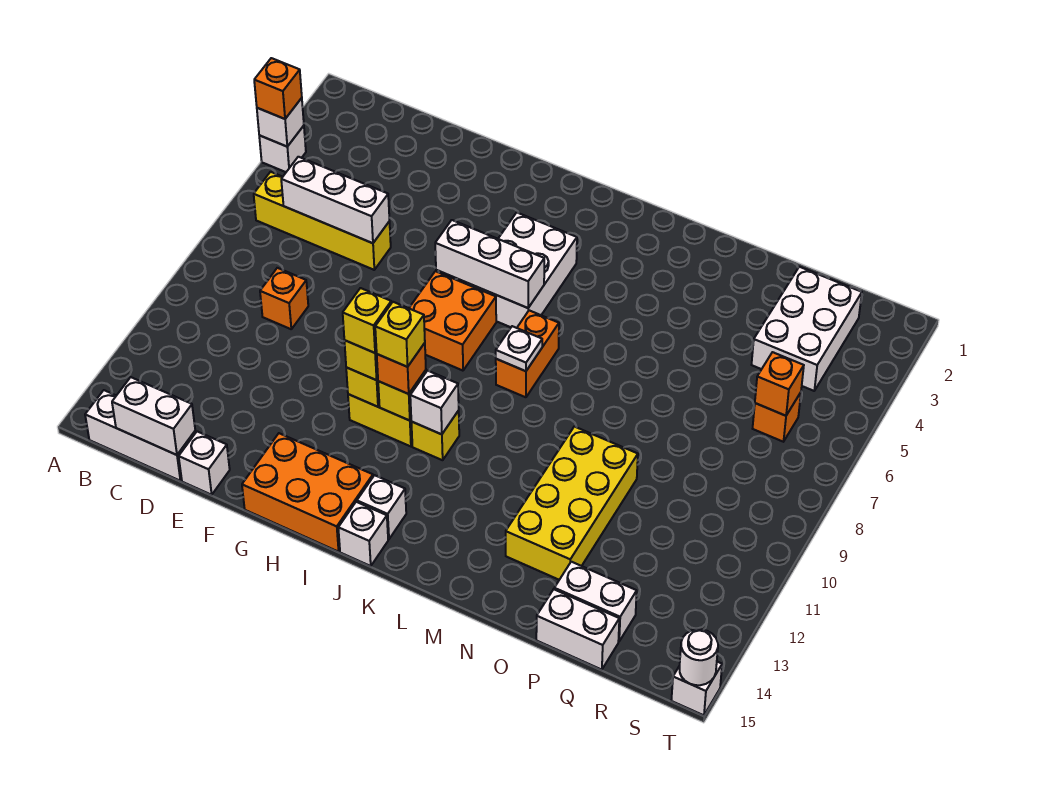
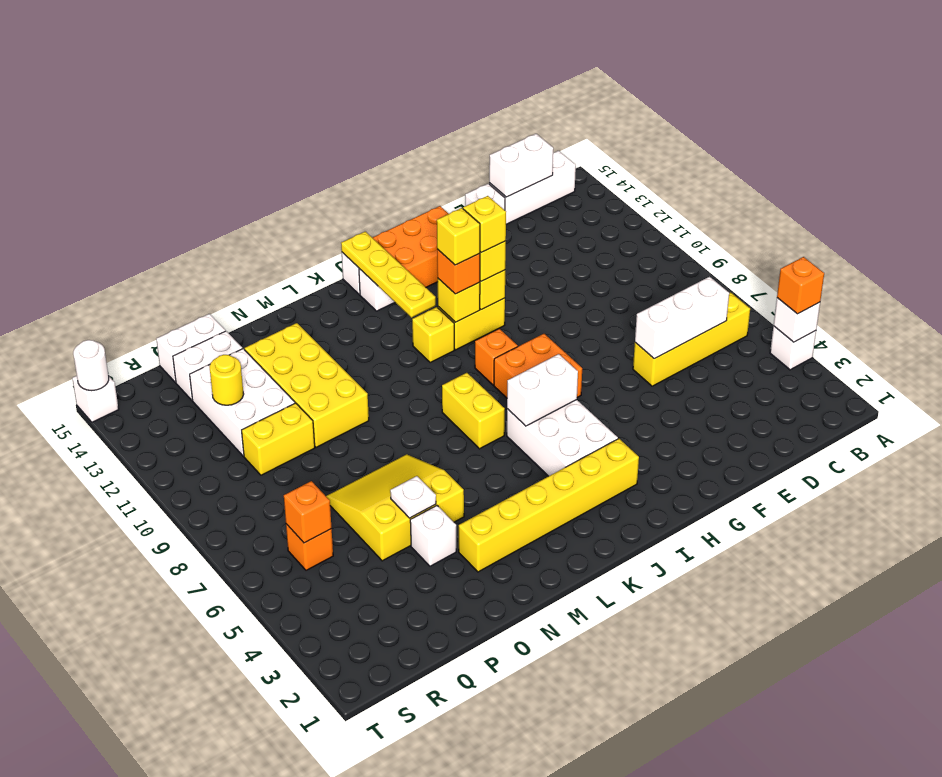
orange 1x1 brick [260,268,308,329] -> orange 1x1 brick moved to [475,329,518,385]
white 1x3 brick [435,220,544,308] -> white 1x2 brick [507,354,578,426]
none -> yellow 1x6 brick [459,439,639,572]
white 1x1 brick [410,371,459,434] -> white 1x1 brick moved to [410,506,456,566]
none -> yellow 1x4 plate [341,232,436,318]
orange 1x2 brick [496,310,559,397] -> yellow 1x2 brick [442,373,505,449]
white 1x1 plate [496,326,542,371] -> white 1x1 plate moved to [390,476,436,518]
none -> yellow 3x3 slope [326,454,464,561]
none -> yellow 1x2 brick [242,403,315,475]
white 2x3 brick [752,267,862,391] -> white 2x3 brick moved to [190,349,295,456]
none -> yellow 1x1 round brick [209,355,244,405]

